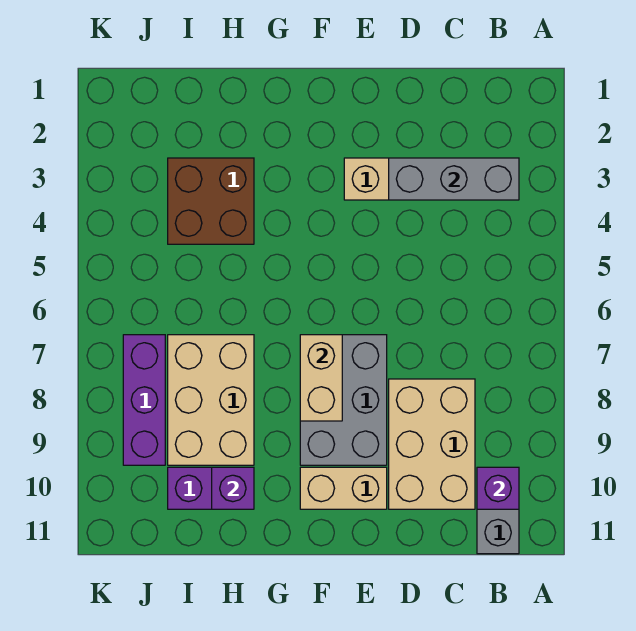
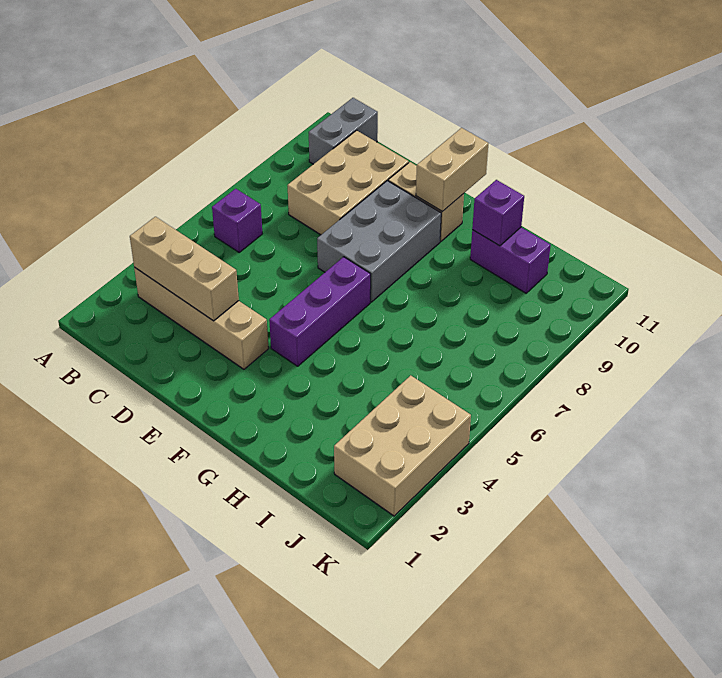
grey 1x3 brick [389,158,519,200] -> tan 1x3 brick [130,217,239,321]
purple 1x1 brick [477,467,519,509] -> purple 1x1 brick moved to [212,189,262,252]
tan 1x2 brick [300,335,342,421] -> tan 1x2 brick moved to [416,128,488,212]
brown 2x2 brick [168,158,254,244] -> none
tan 2x3 brick [168,335,254,465] -> tan 2x3 brick moved to [334,375,471,516]
purple 1x3 brick [123,335,165,465] -> purple 1x3 brick moved to [269,257,371,366]

